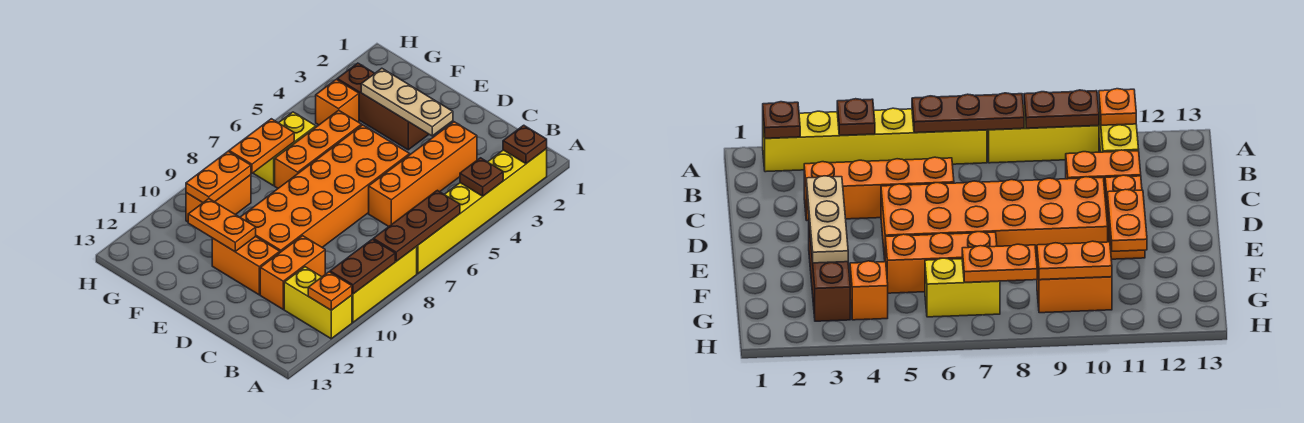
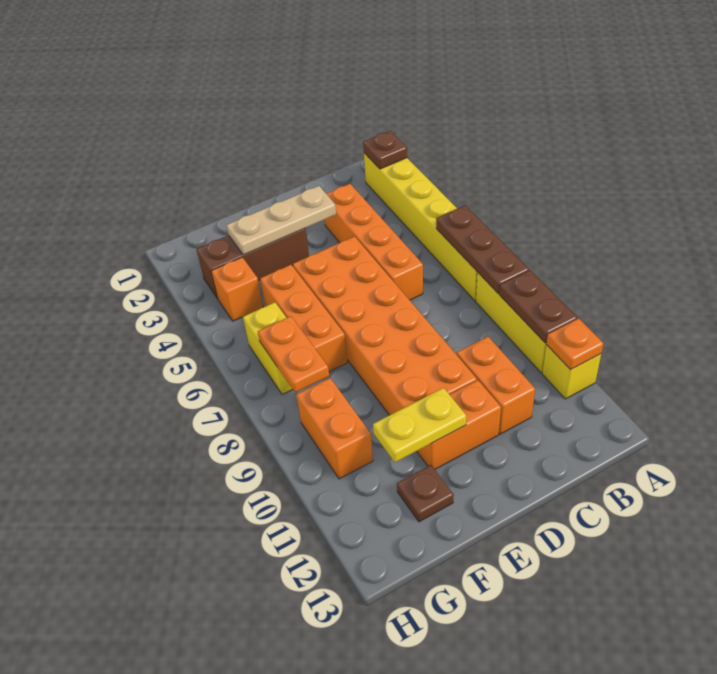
brown 1x1 plate [460,158,503,196] -> brown 1x1 plate moved to [397,465,454,522]
yellow 1x2 brick [284,267,352,339] -> yellow 1x1 brick [542,345,601,399]
orange 1x2 plate [188,199,256,251] -> yellow 1x2 plate [373,388,466,462]
orange 1x2 plate [186,151,251,203] -> none

